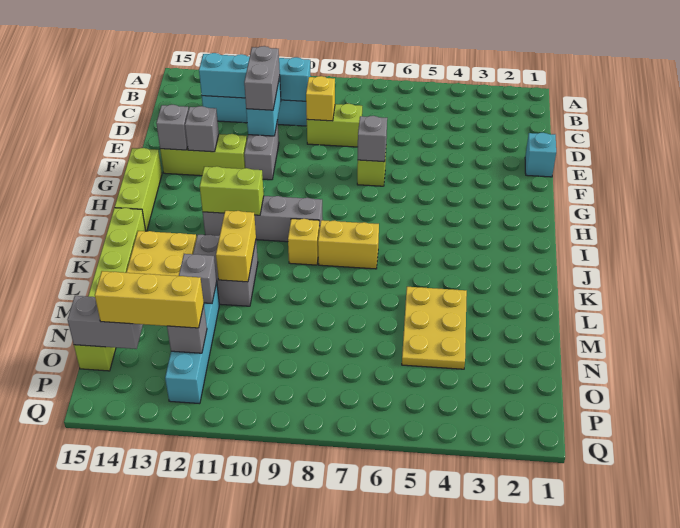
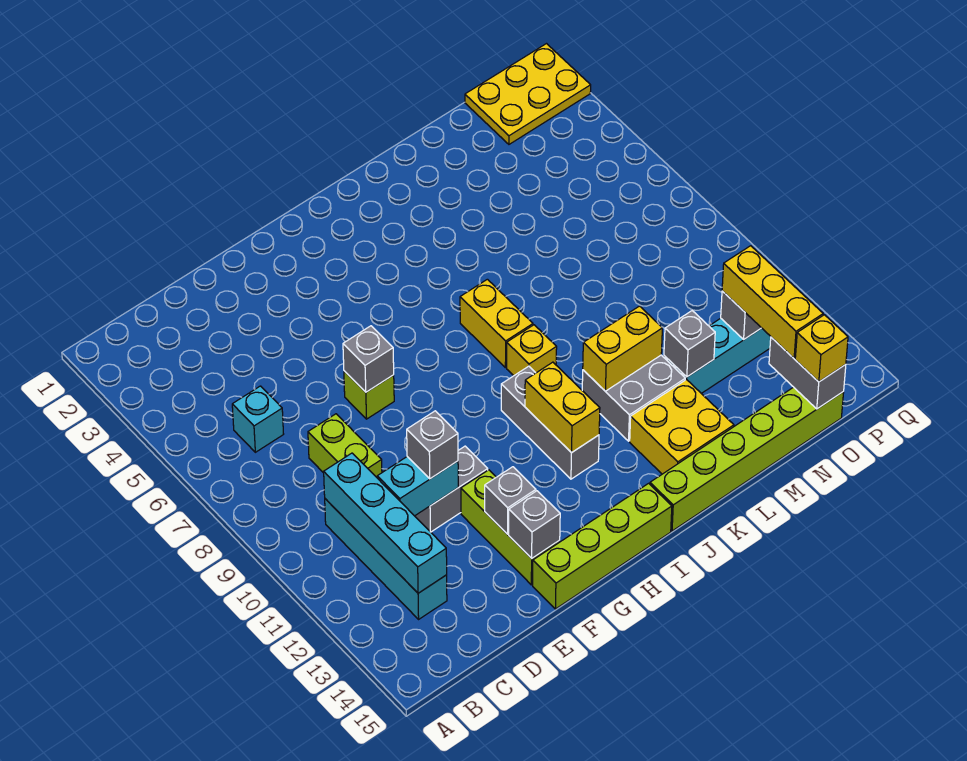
yellow 1x1 brick [306,76,335,121] -> yellow 1x1 brick moved to [795,315,848,382]
grey 1x2 brick [244,46,280,110] -> grey 1x1 brick [407,411,458,479]
cyan 1x1 brick [525,133,556,177] -> cyan 1x1 brick moved to [232,386,283,452]
lime 1x3 brick [115,148,162,231] -> lime 1x4 brick [533,483,672,609]
grey 1x4 brick [203,196,323,242] -> grey 1x3 brick [501,366,599,479]
lime 1x2 brick [200,166,264,215] -> yellow 1x2 brick [525,362,600,453]
yellow 2x3 plate [402,287,467,369] -> yellow 2x3 plate moved to [465,44,591,144]

